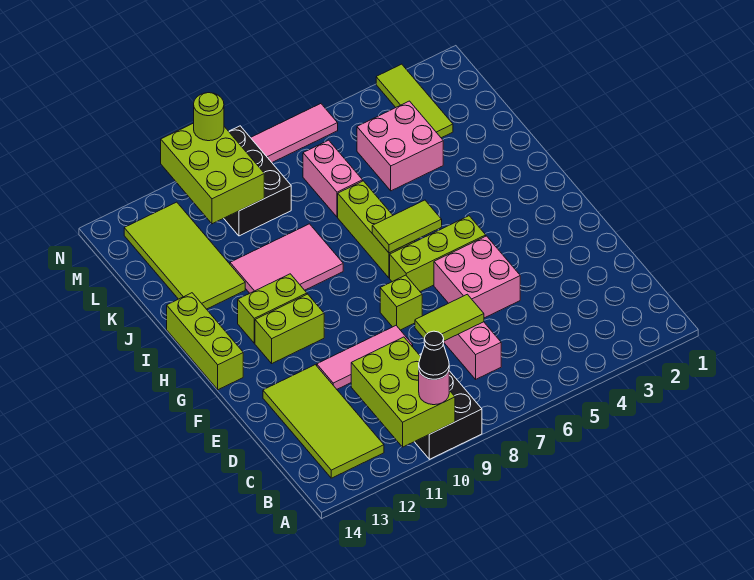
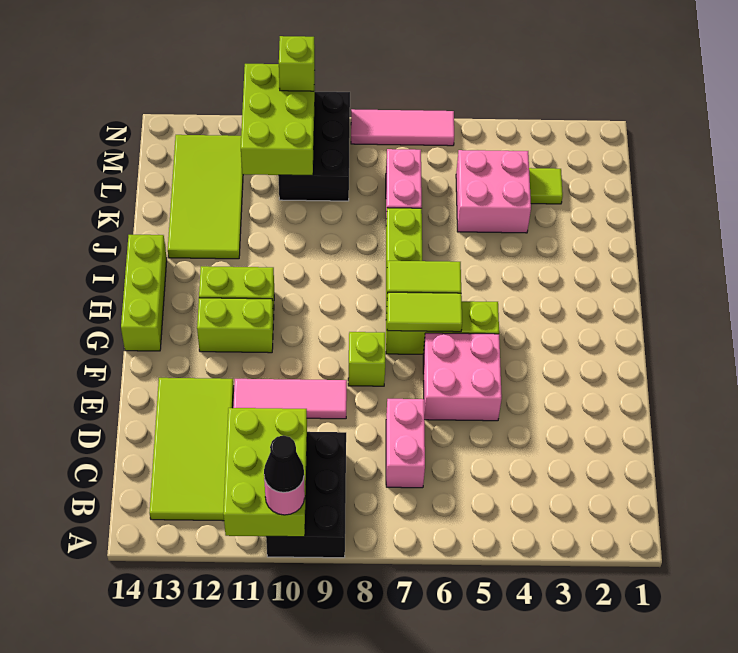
lime 1x2 tile [415,294,484,341] -> lime 1x2 tile moved to [387,292,462,332]
pink 2x3 tile [230,224,343,293] -> none
lime 1x3 tile [376,64,453,138] -> lime 1x1 tile [529,168,563,204]
lime 1x1 round brick [194,93,224,141] -> lime 1x1 brick [279,36,315,91]

